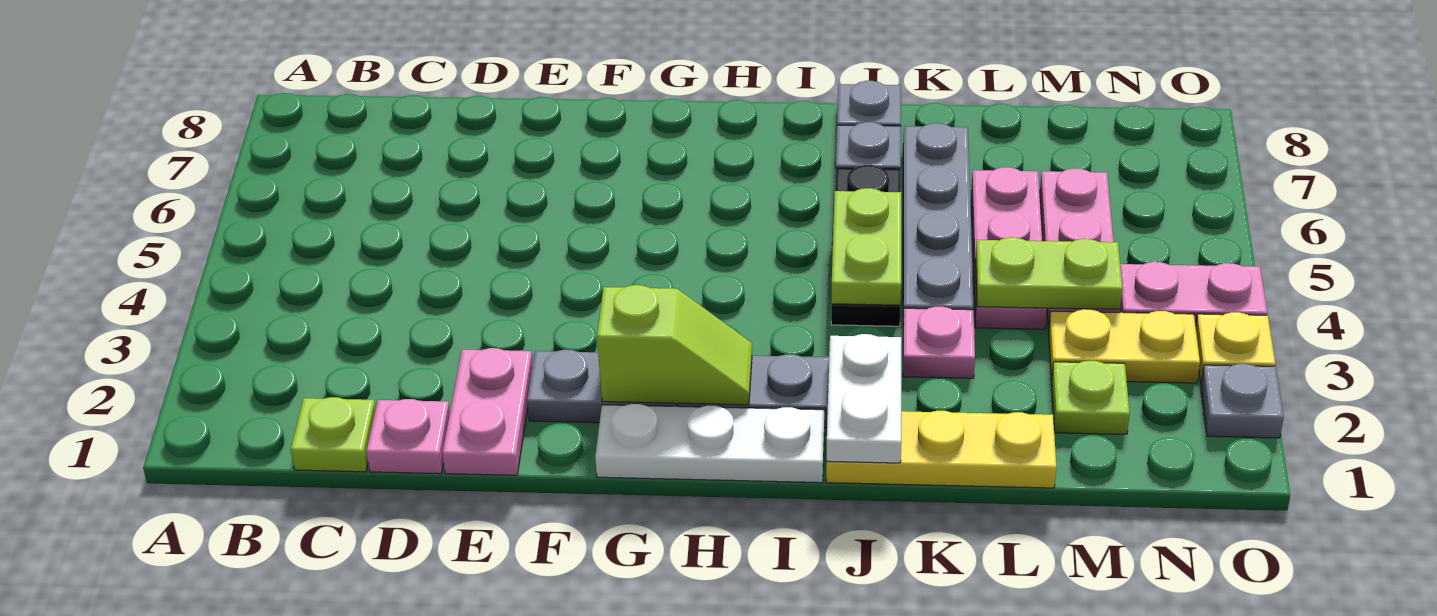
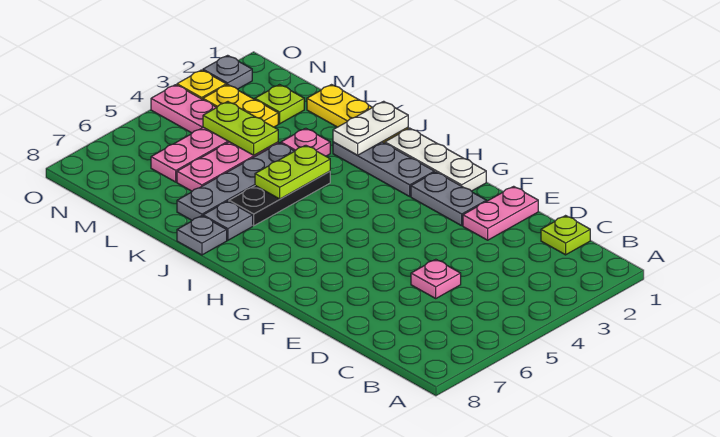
pink 1x1 plate [366,399,450,474] -> pink 1x1 plate moved to [411,259,461,298]
lime 1x2 slope [597,285,752,405] -> none

